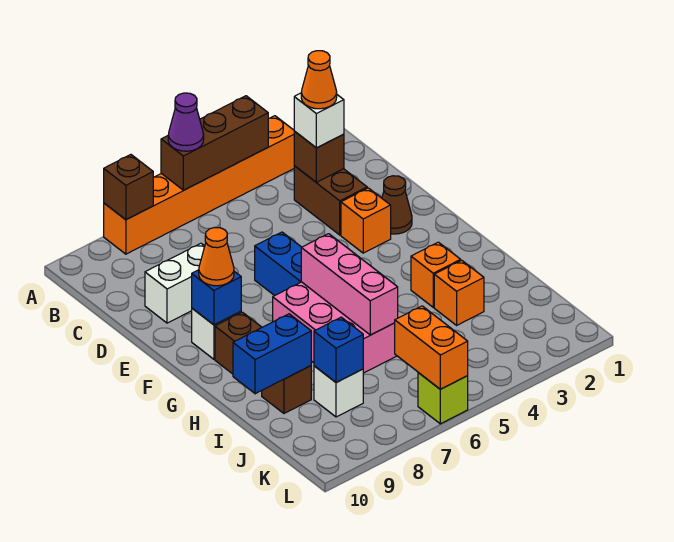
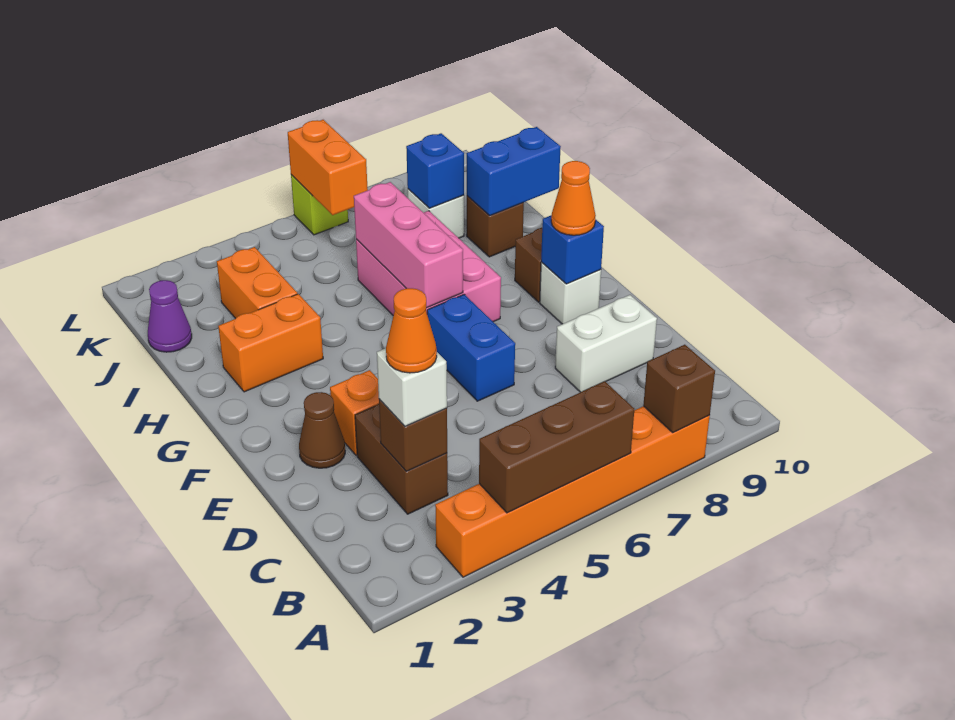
purple 1x1 cone [168,93,204,151] -> purple 1x1 cone moved to [148,280,192,352]
orange 1x1 brick [411,242,461,307] -> orange 1x2 brick [218,294,323,392]
orange 1x1 brick [434,260,484,325] -> orange 1x2 brick [217,247,297,319]

